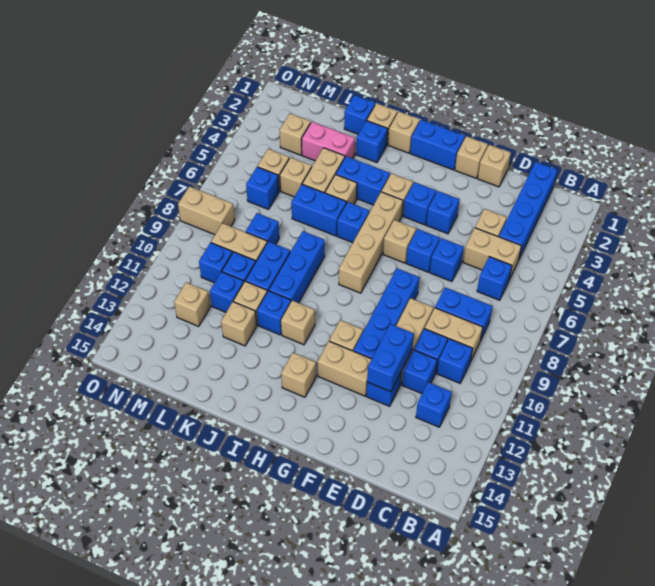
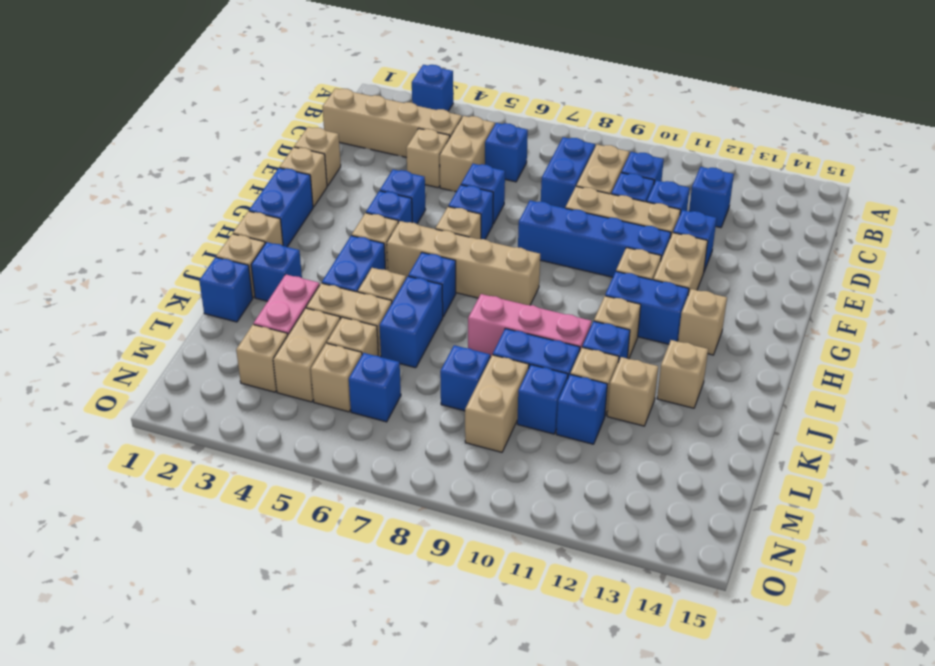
blue 1x4 brick [499,162,557,259] -> tan 1x4 brick [322,88,462,157]
blue 1x2 brick [367,324,414,392] -> blue 1x2 brick moved to [605,271,689,344]
blue 1x3 brick [269,231,325,303] -> pink 1x3 brick [468,294,592,357]
blue 1x1 brick [199,243,232,283] -> blue 1x1 brick moved to [412,65,453,111]
tan 1x1 brick [174,282,210,326] -> tan 1x1 brick moved to [657,340,708,408]
tan 1x2 brick [178,186,235,235] -> tan 1x2 brick moved to [273,308,340,402]

